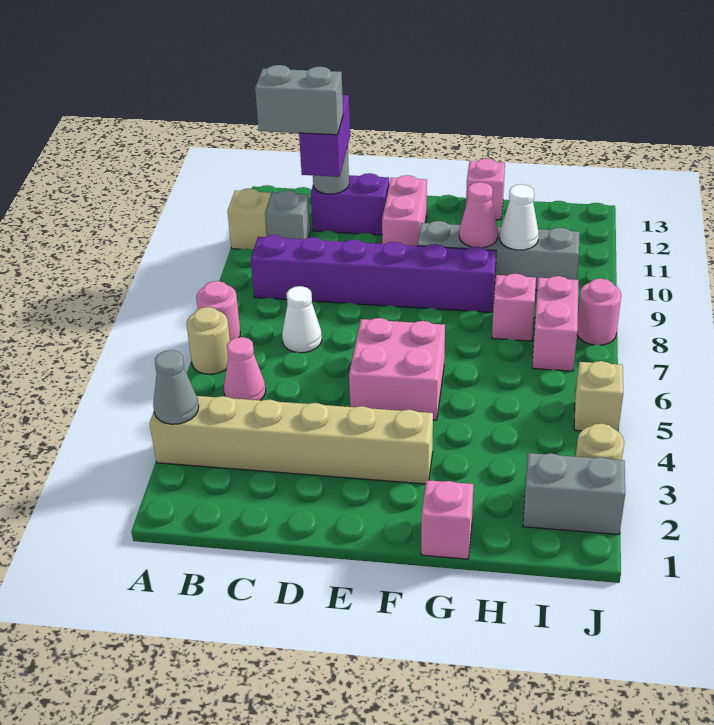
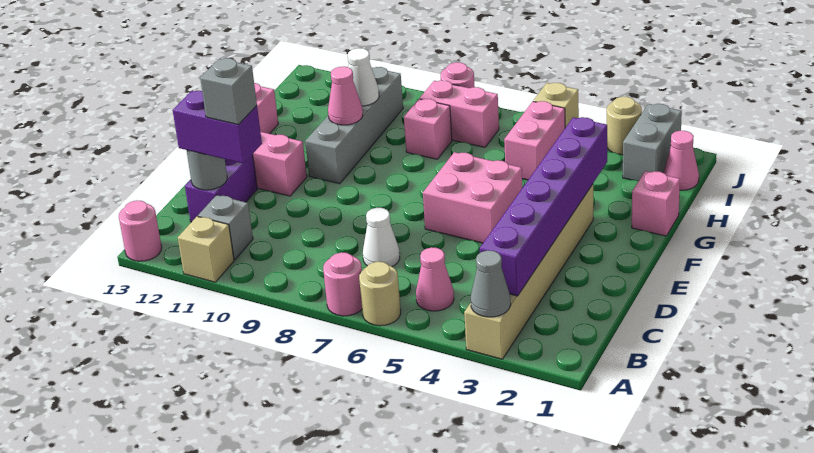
none -> pink 1x1 round brick [119,200,162,261]
purple 1x6 brick [251,235,496,312] -> purple 1x6 brick moved to [480,117,607,296]
grey 1x2 brick [255,65,343,135] -> grey 1x1 brick [200,58,257,125]
none -> pink 1x2 brick [504,101,565,180]
none -> pink 1x1 cone [663,131,699,190]

